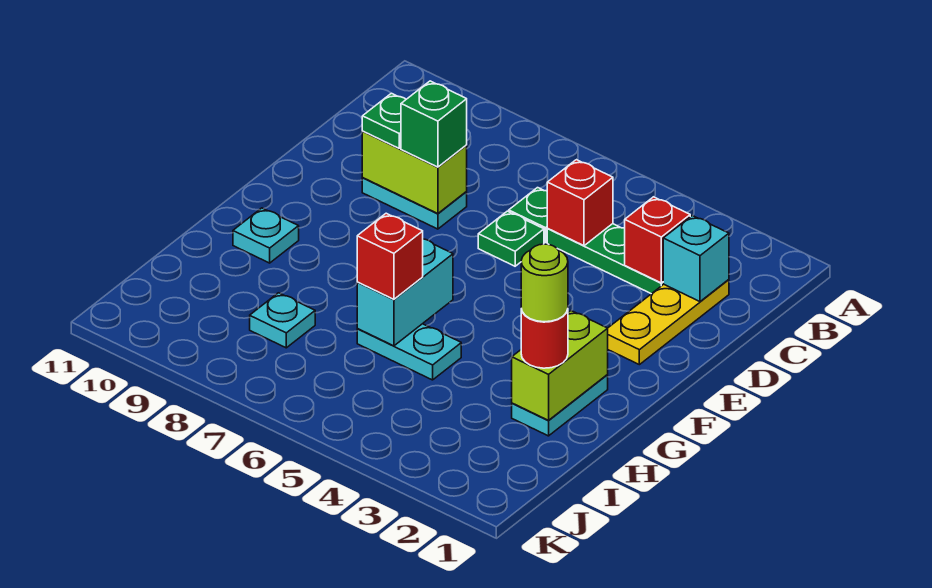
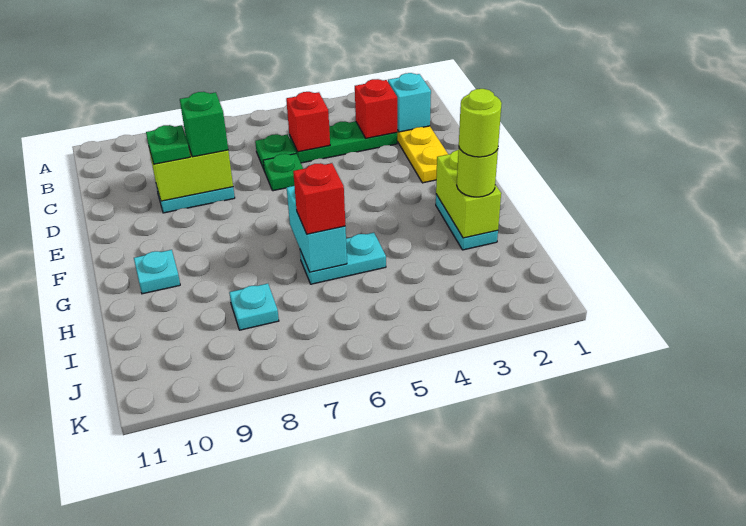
red 1x1 round brick [521,309,568,368] -> lime 1x1 round brick [457,148,498,197]

